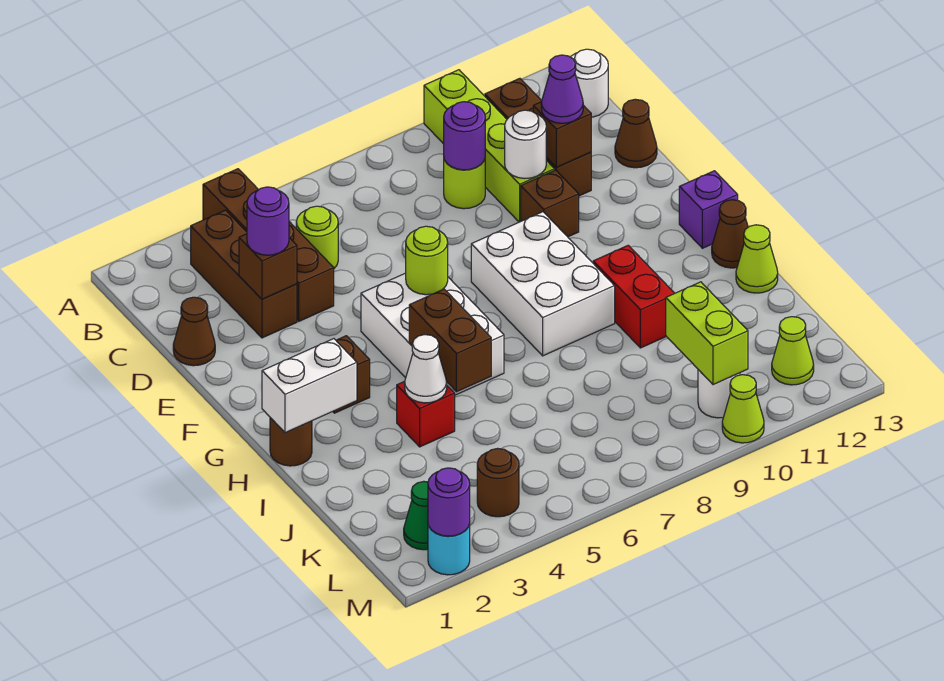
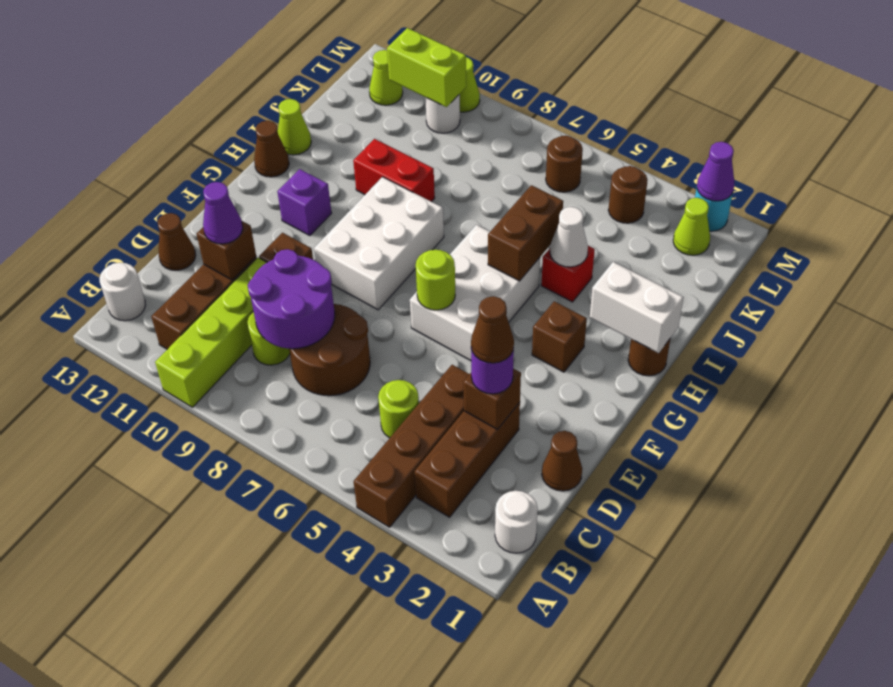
none -> brown 2x2 round brick [289,304,370,396]
purple 1x1 round brick [444,102,485,170] -> purple 2x2 round brick [248,249,335,349]
none -> brown 1x1 cone [471,296,514,363]
white 1x1 round brick [505,110,546,179] -> white 1x1 round brick moved to [495,491,538,553]
purple 1x1 brick [679,171,738,248] -> purple 1x1 brick moved to [277,169,332,236]
red 1x2 brick [593,245,675,348] -> red 1x2 brick turned to [353,139,435,202]
lime 1x2 brick [666,282,748,385] -> lime 1x2 brick turned to [387,28,466,107]
green 1x1 cone [404,481,428,550] -> lime 1x1 cone [673,198,710,255]
none -> brown 1x1 round brick [546,136,583,192]
purple 1x1 round brick [428,468,470,536] -> purple 1x1 cone [697,142,734,201]

